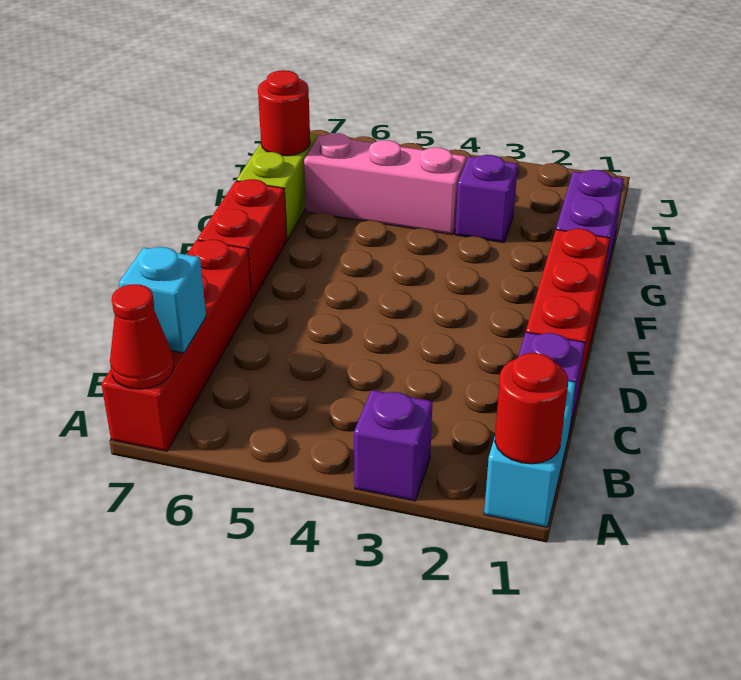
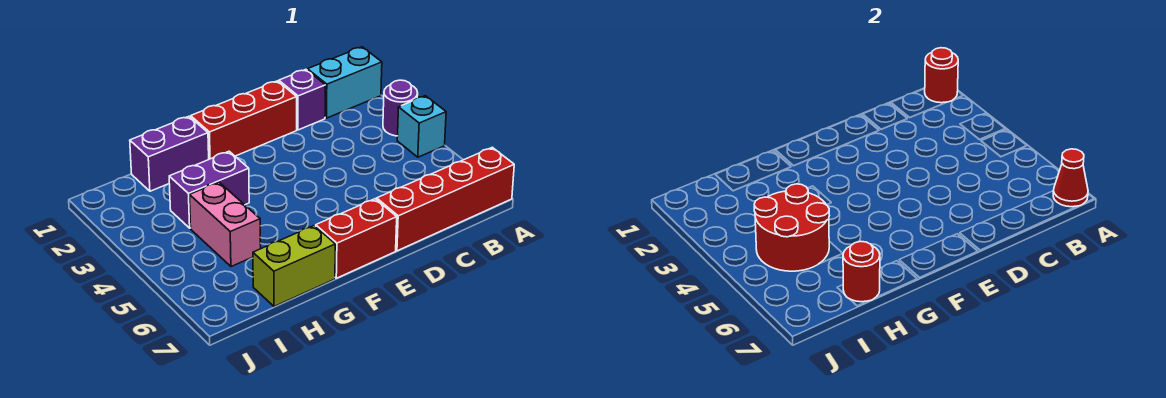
purple 1x1 brick [354,390,433,501] -> purple 1x1 round brick [383,80,418,136]
cyan 1x1 brick [119,247,206,353] -> cyan 1x1 brick moved to [397,96,446,157]
purple 1x1 brick [455,155,518,243] -> purple 1x2 brick [169,151,249,228]
pink 1x3 brick [304,133,466,235] -> pink 1x2 brick [190,182,261,267]
none -> red 2x2 round brick [754,184,829,271]

